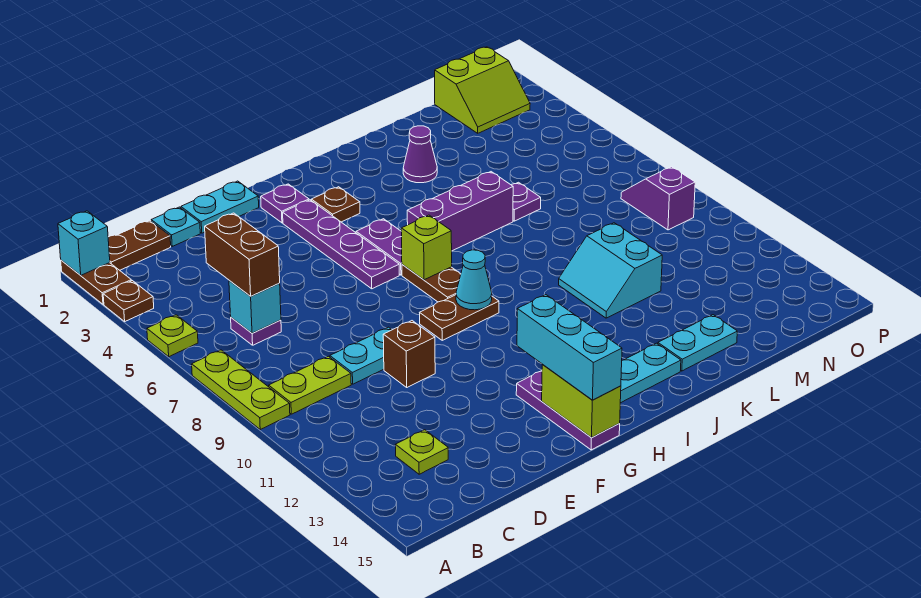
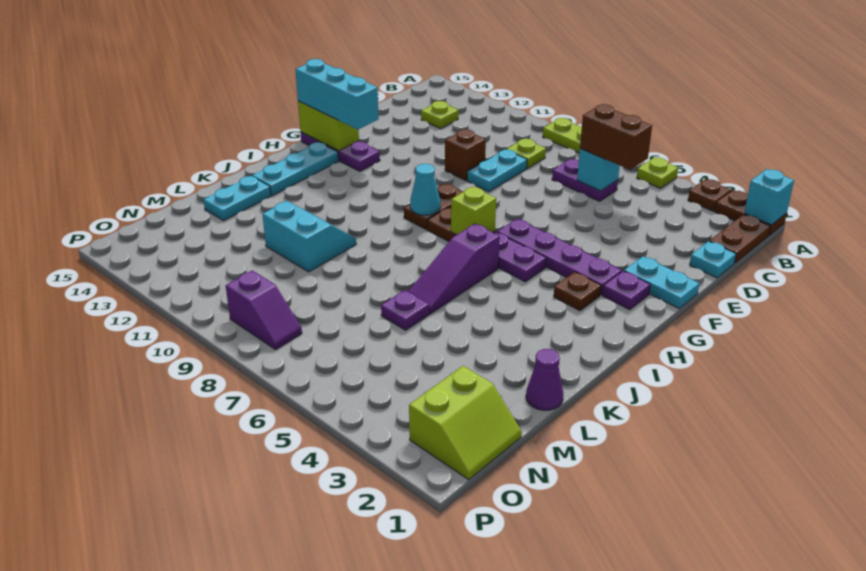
lime 1x2 plate [269,356,351,414] -> lime 1x1 plate [506,139,546,168]
purple 1x1 plate [231,318,281,345] -> purple 1x2 plate [552,159,618,201]
cyan 1x2 plate [181,181,259,233] -> cyan 1x2 plate turned to [624,256,699,308]
purple 1x3 brick [407,172,513,251] -> purple 1x3 slope [408,224,500,314]
purple 1x1 cone [403,126,437,183] -> purple 1x1 cone moved to [526,349,563,410]
lime 2x2 slope [435,47,530,133] -> lime 2x2 slope turned to [409,366,521,479]

